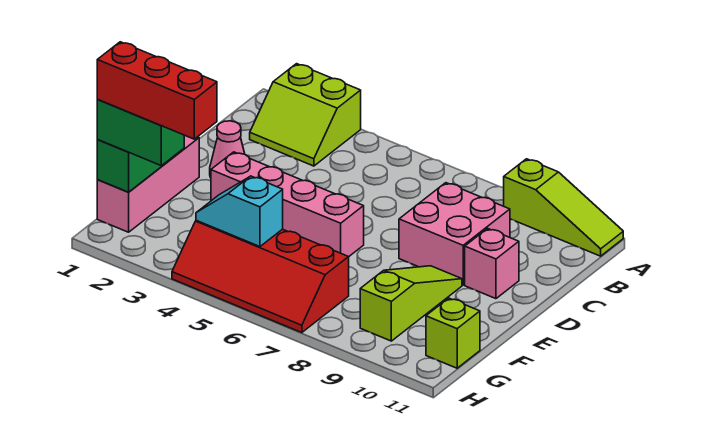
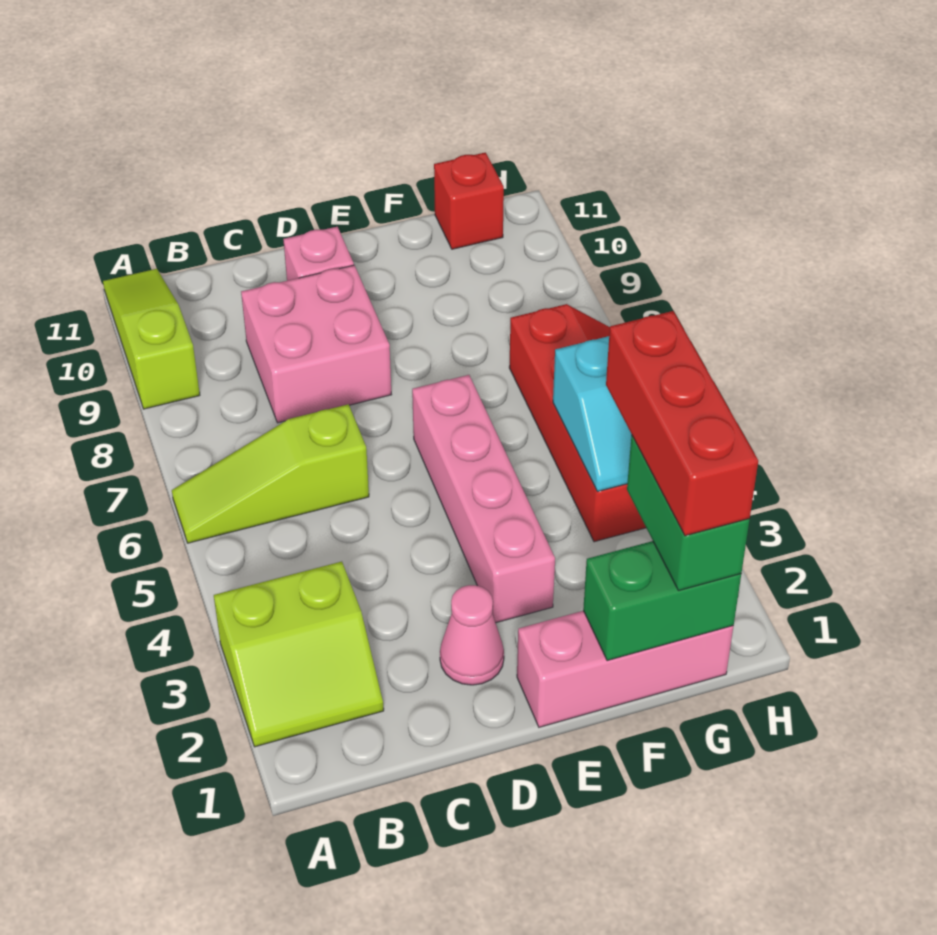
lime 2x2 slope [250,64,361,166] -> lime 2x2 slope turned to [214,562,384,747]
lime 1x3 slope [360,266,462,341] -> lime 1x3 slope moved to [172,404,369,543]
lime 1x1 brick [426,298,480,368] -> red 1x1 brick [434,152,504,249]

